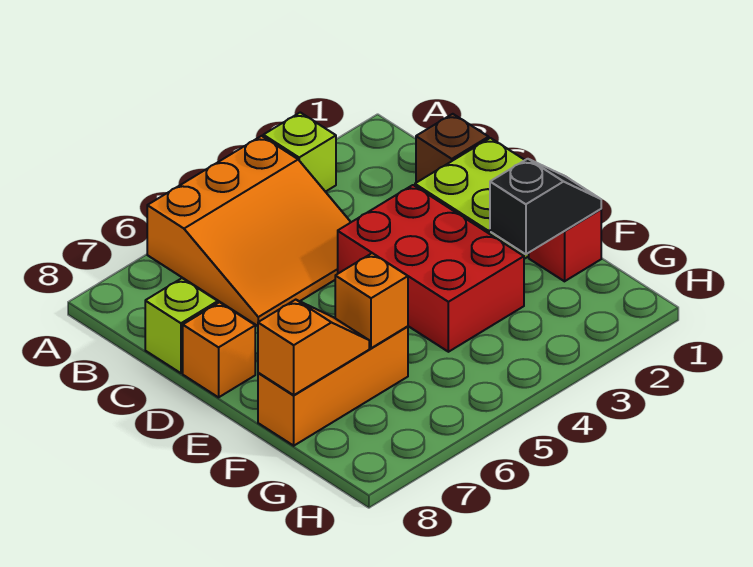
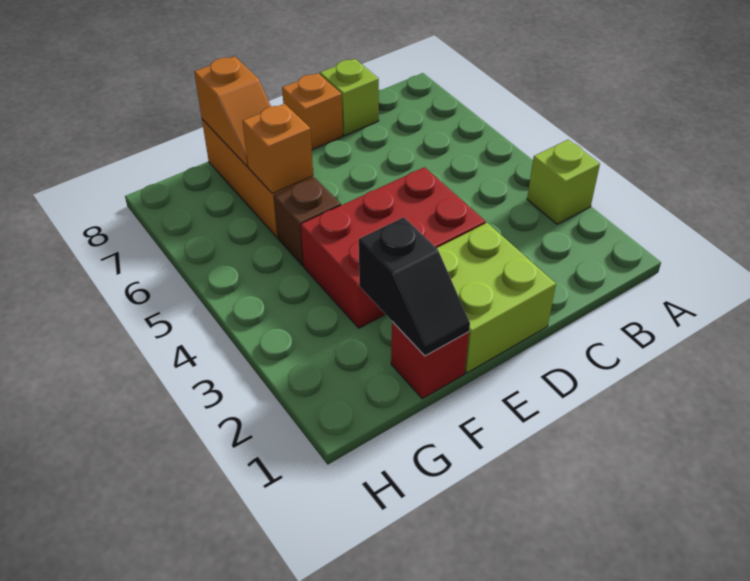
orange 3x3 slope [147,136,351,326] -> none
brown 1x1 brick [416,114,489,183] -> brown 1x1 brick moved to [274,178,341,266]

